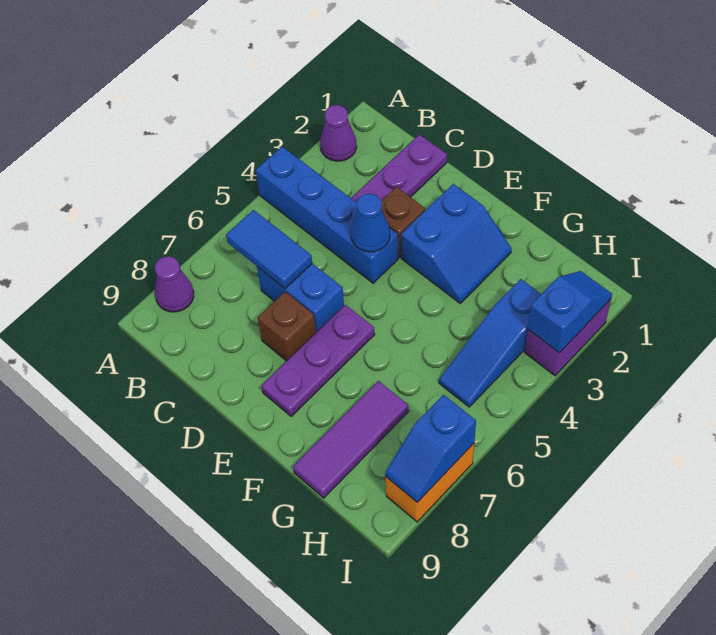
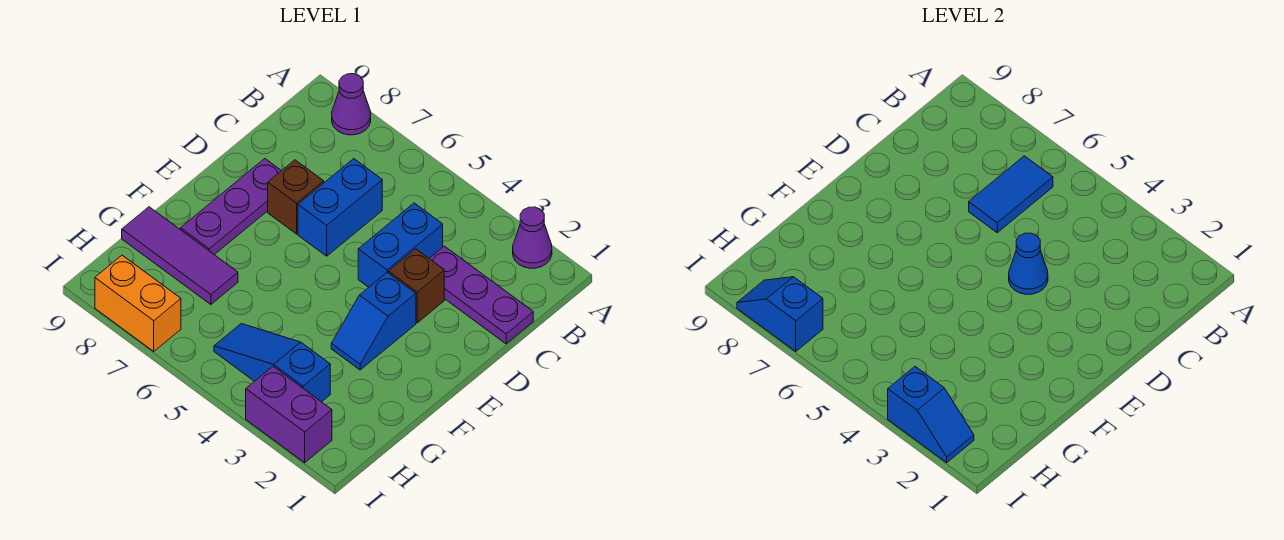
blue 1x4 brick [256,147,399,283] -> blue 1x2 brick [358,203,443,287]
blue 2x2 slope [401,184,511,303] -> blue 1x2 slope [331,272,416,370]
purple 1x3 plate [261,305,375,416] -> purple 1x3 plate turned to [181,159,281,255]

